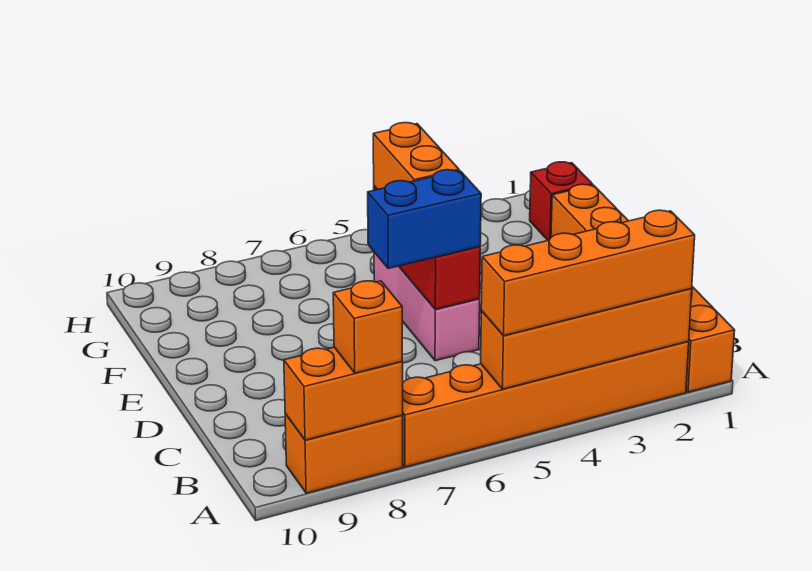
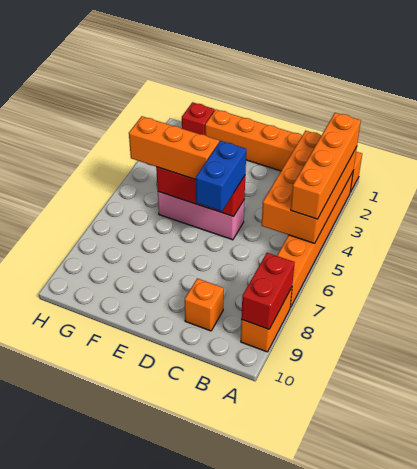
orange 1x4 brick [481,289,692,389] -> orange 2x4 brick [261,131,357,243]
orange 1x2 brick [284,347,403,440] -> red 1x2 brick [241,253,295,329]
orange 1x1 brick [333,281,402,373] -> orange 1x1 brick moved to [185,278,224,331]
orange 1x2 brick [373,123,459,190] -> orange 1x3 brick [129,116,219,179]

